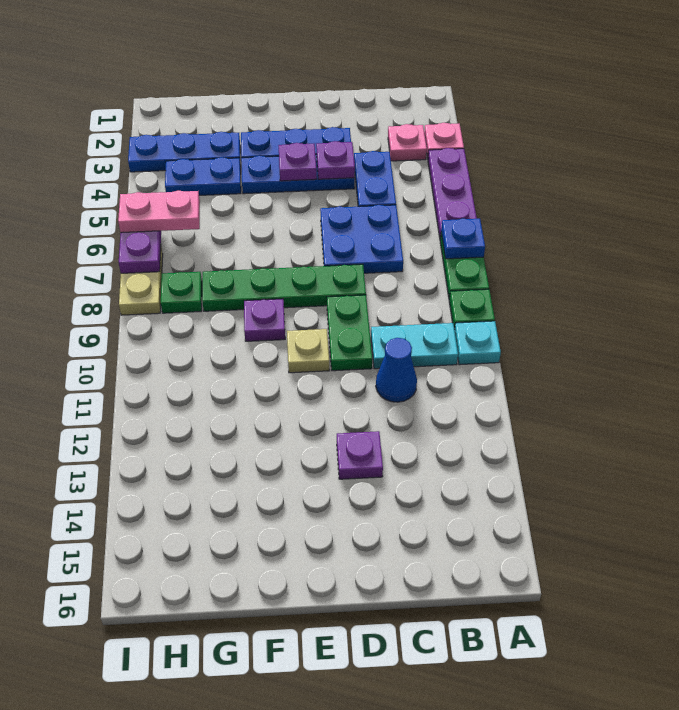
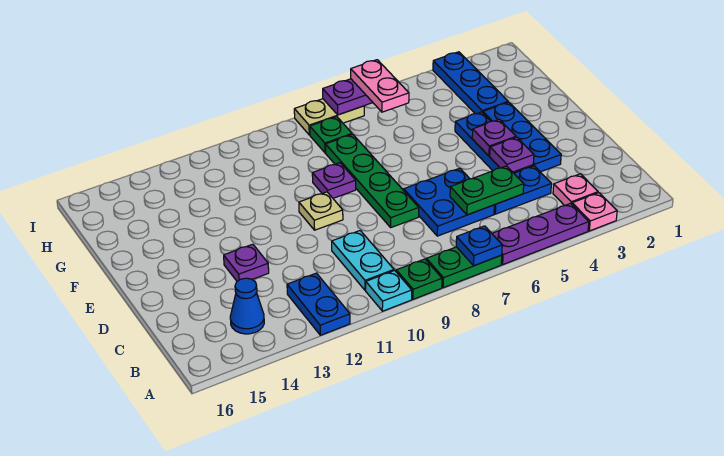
blue 1x1 cone [376,338,417,402] -> blue 1x1 cone moved to [230,278,264,334]
green 1x2 plate [327,295,372,371] -> green 1x2 plate moved to [450,166,524,215]
blue 1x2 plate [165,157,241,195] -> blue 1x2 plate moved to [287,273,350,335]

